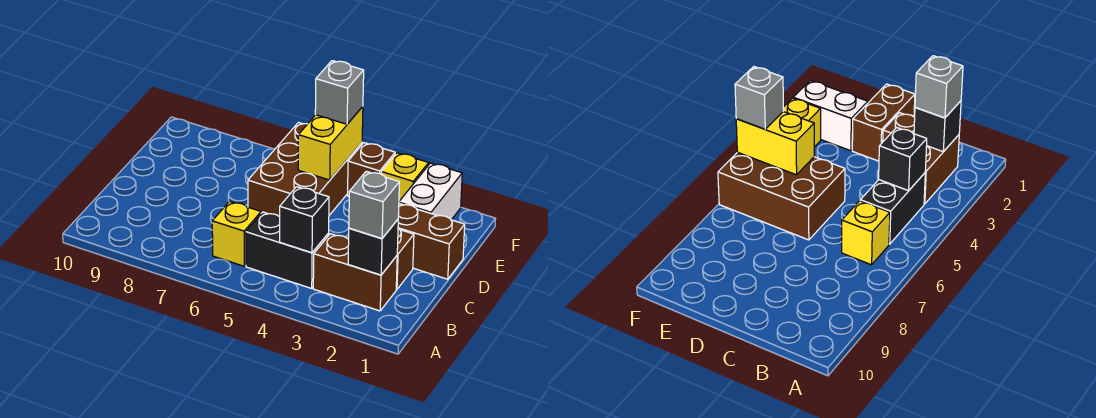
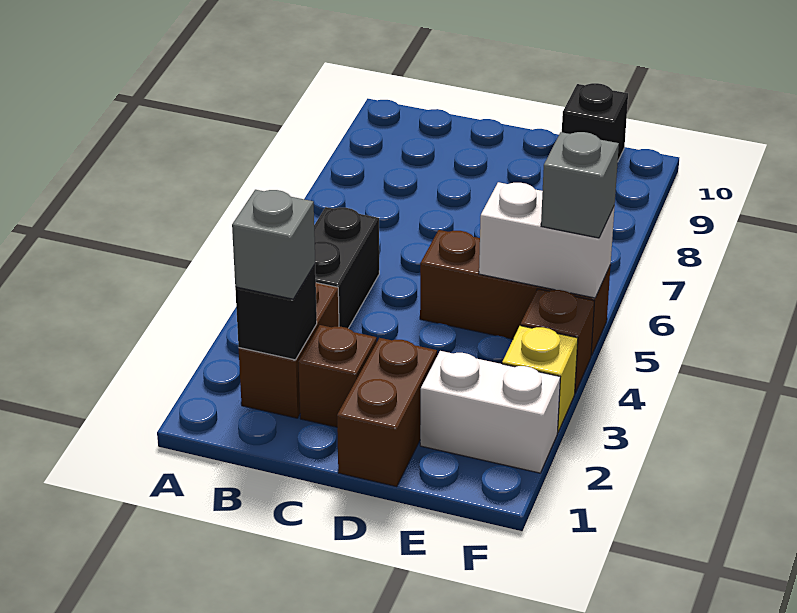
black 1x1 brick [280,187,329,253] -> black 1x1 brick moved to [562,83,628,160]
yellow 1x1 brick [212,201,261,266] -> none
brown 2x3 brick [248,123,362,217] -> brown 1x3 brick [420,230,611,356]
yellow 1x2 brick [298,106,363,180] -> white 1x2 brick [479,182,615,298]

